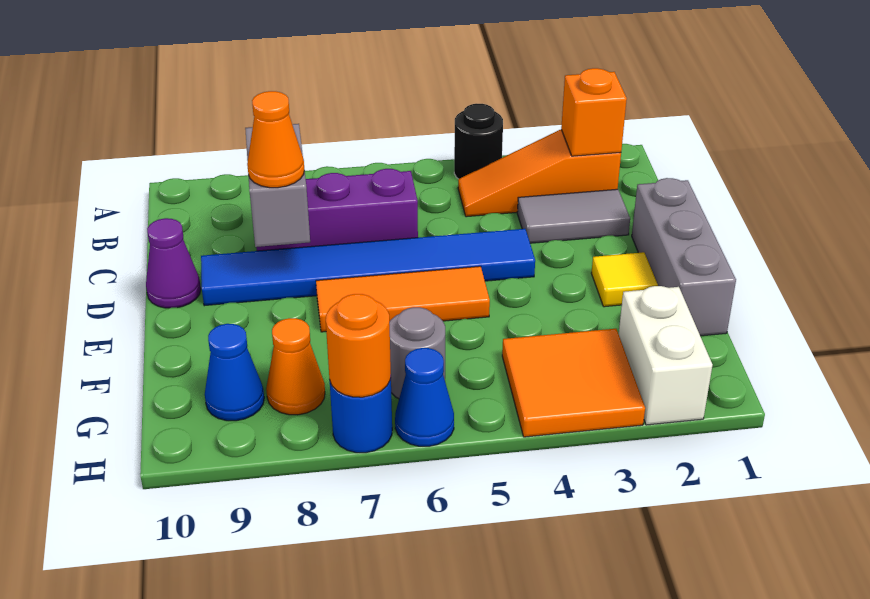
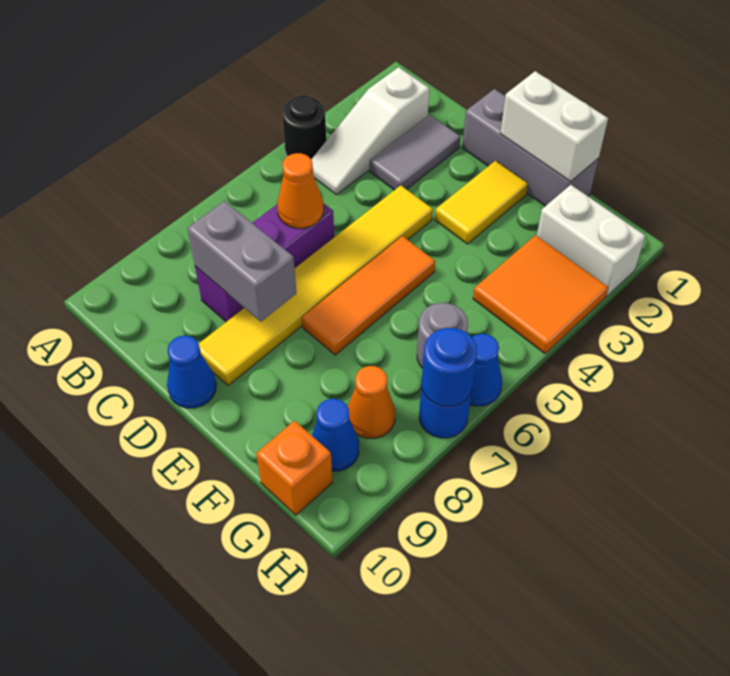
orange 1x3 slope [458,130,621,217] -> white 1x3 slope [311,67,429,195]
orange 1x1 brick [561,68,627,156] -> orange 1x1 brick moved to [256,421,332,515]
blue 1x6 tile [201,229,535,306] -> yellow 1x6 tile [199,185,433,386]
orange 1x1 cone [247,91,304,188] -> orange 1x1 cone moved to [277,153,324,228]
purple 1x1 cone [146,218,201,308] -> blue 1x1 cone [167,336,216,408]
none -> white 1x2 brick [500,71,608,181]
yellow 1x1 tile [591,252,658,307] -> yellow 1x2 tile [435,161,528,244]
orange 1x1 round brick [326,294,391,397] -> blue 1x1 round brick [421,328,477,406]

